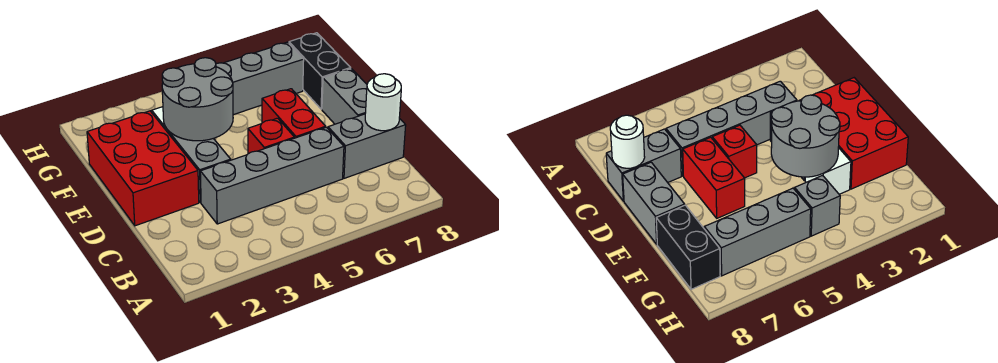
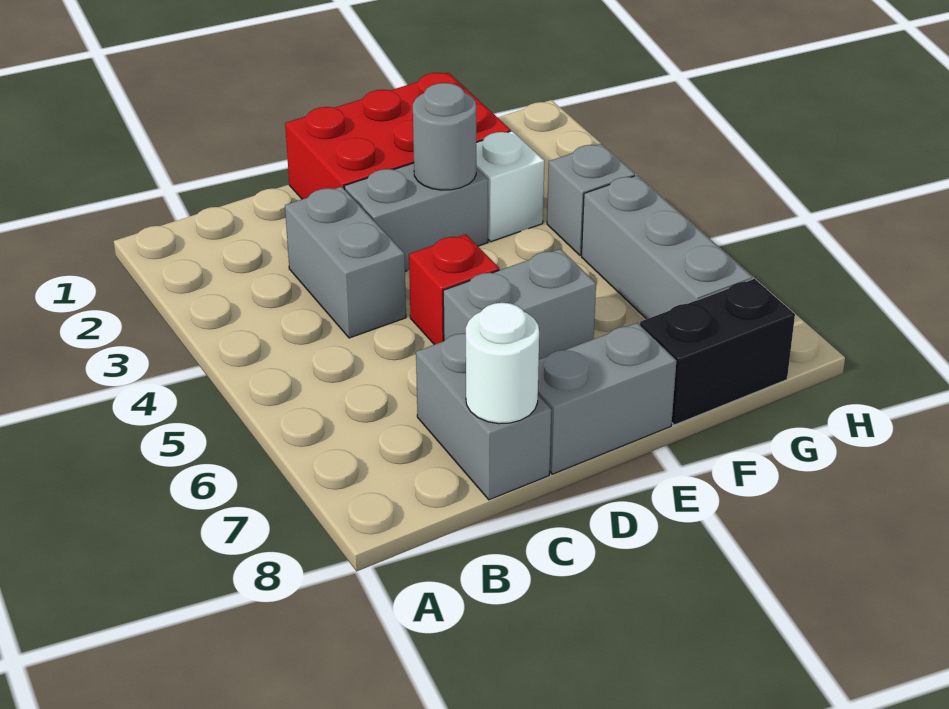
grey 1x4 brick [200,127,344,224] -> grey 1x2 brick [285,187,406,338]
red 1x2 brick [262,89,326,138] -> grey 1x2 brick [443,249,596,360]
grey 2x2 round brick [162,58,233,141] -> grey 1x1 round brick [413,83,476,190]

